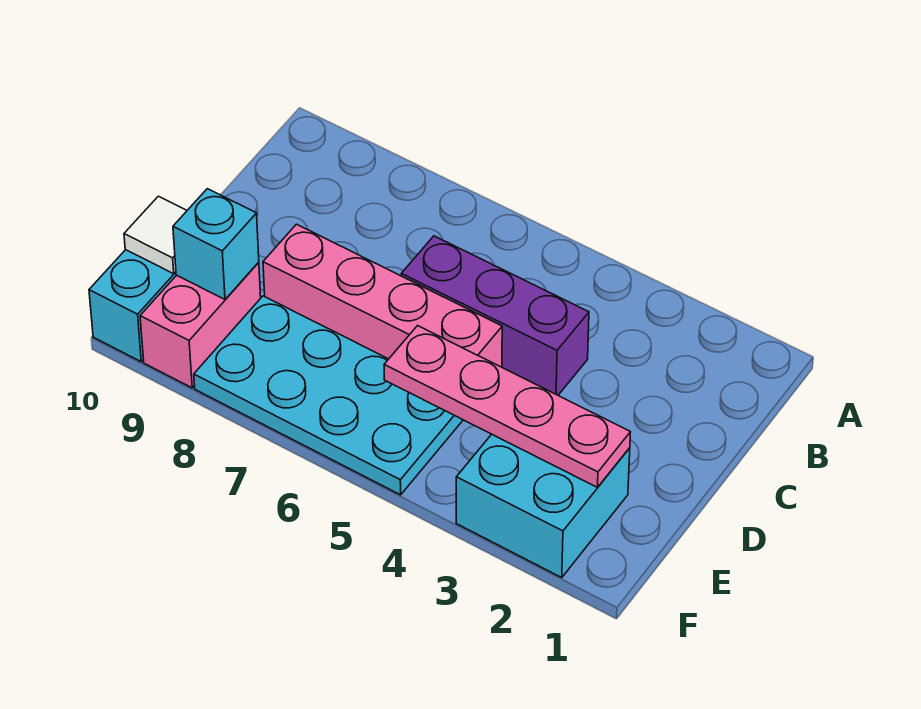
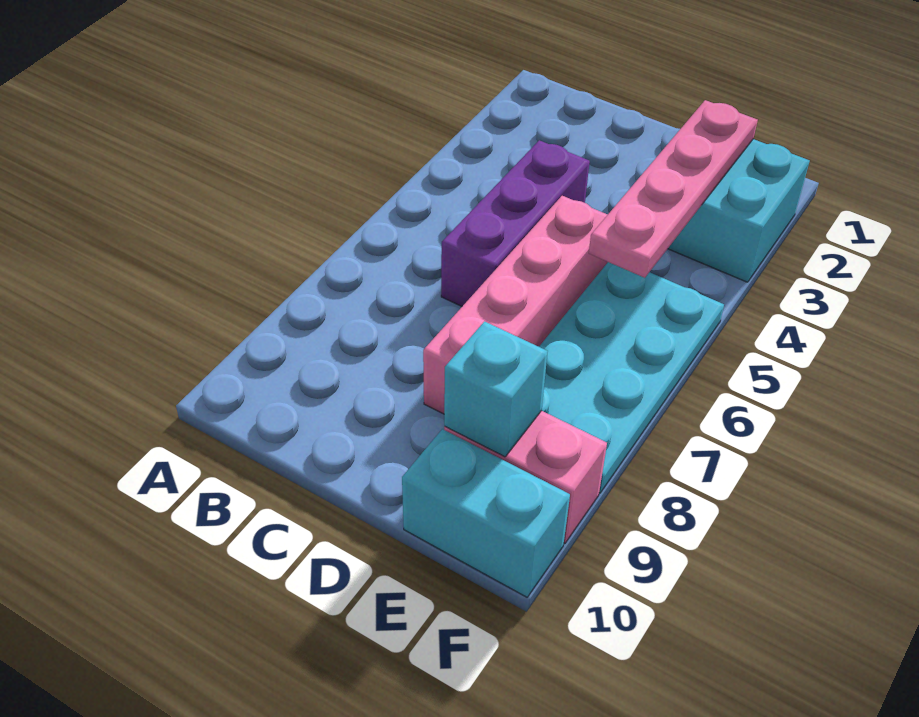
white 1x1 tile [124,196,187,274] -> none

